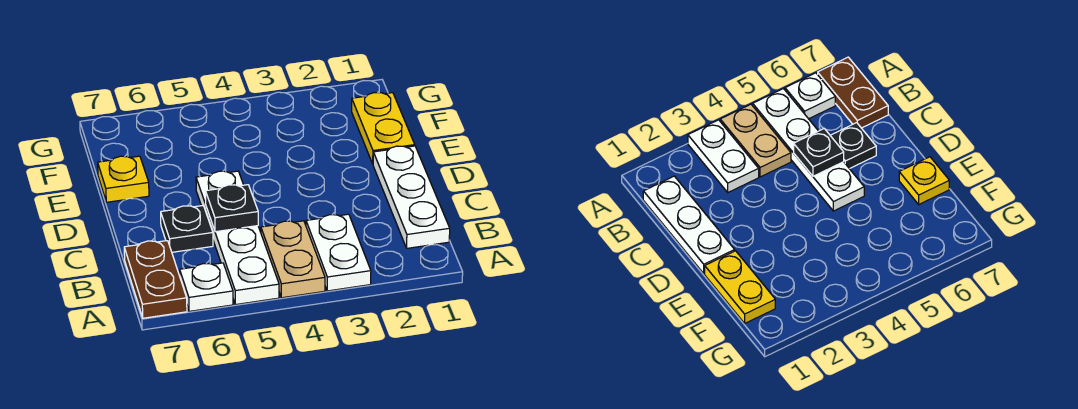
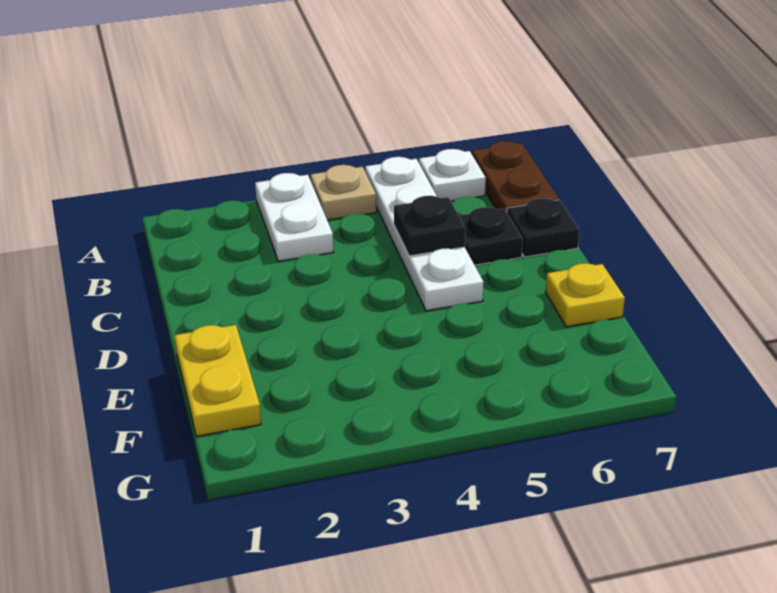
tan 1x2 plate [261,221,325,298] -> tan 1x1 plate [311,165,376,220]
white 1x3 plate [373,146,450,248] -> none
none -> black 1x1 plate [507,198,579,257]

